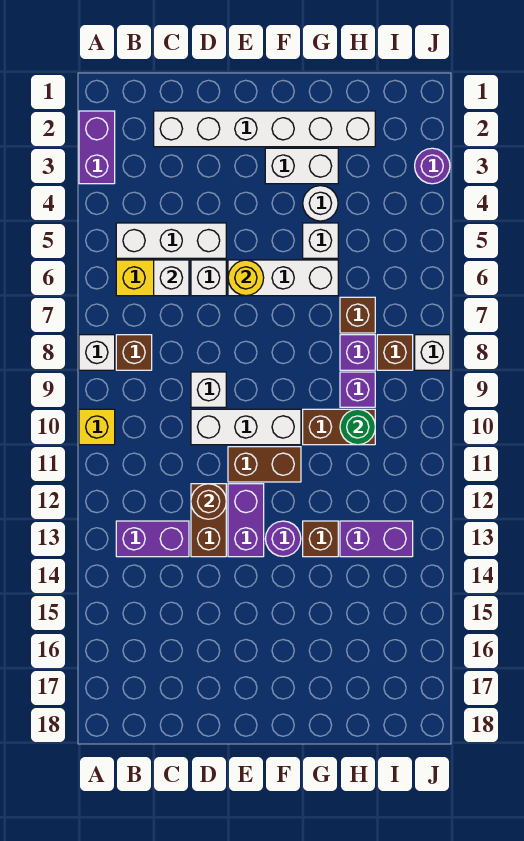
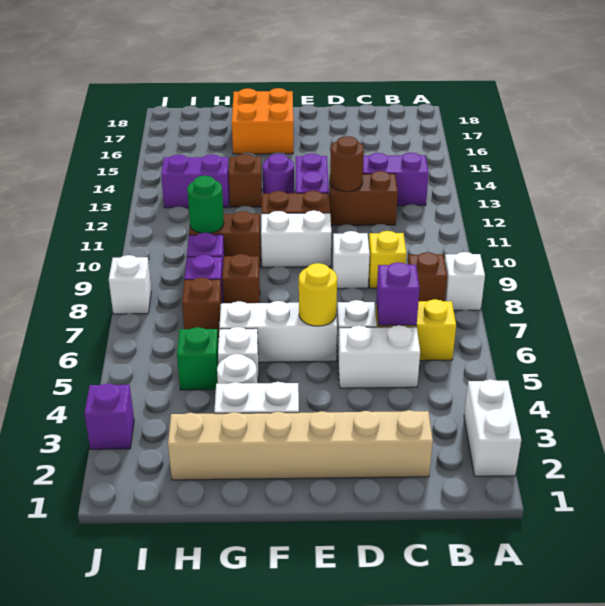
purple 1x2 brick [79,111,115,184] -> white 1x2 brick [464,379,521,476]
yellow 1x1 brick [79,409,115,445] -> yellow 1x1 brick moved to [369,231,406,288]
white 1x3 brick [116,223,226,258] -> white 1x2 brick [338,325,420,388]
white 1x6 brick [154,111,375,147] -> tan 1x6 brick [168,410,433,480]
white 1x1 brick [154,260,189,296] -> purple 1x1 brick [376,262,420,326]
white 1x3 brick [191,409,301,445] -> white 1x2 brick [261,211,331,267]
brown 1x2 brick [191,484,226,557] -> brown 1x2 brick turned to [329,171,398,225]
none -> orange 2x2 brick [232,88,293,154]
none -> green 1x1 brick [177,327,218,390]
brown 1x1 brick [377,335,413,370] -> brown 1x1 brick moved to [222,254,260,303]
purple 1x1 round brick [415,148,450,184] -> purple 1x1 brick [84,384,134,449]

